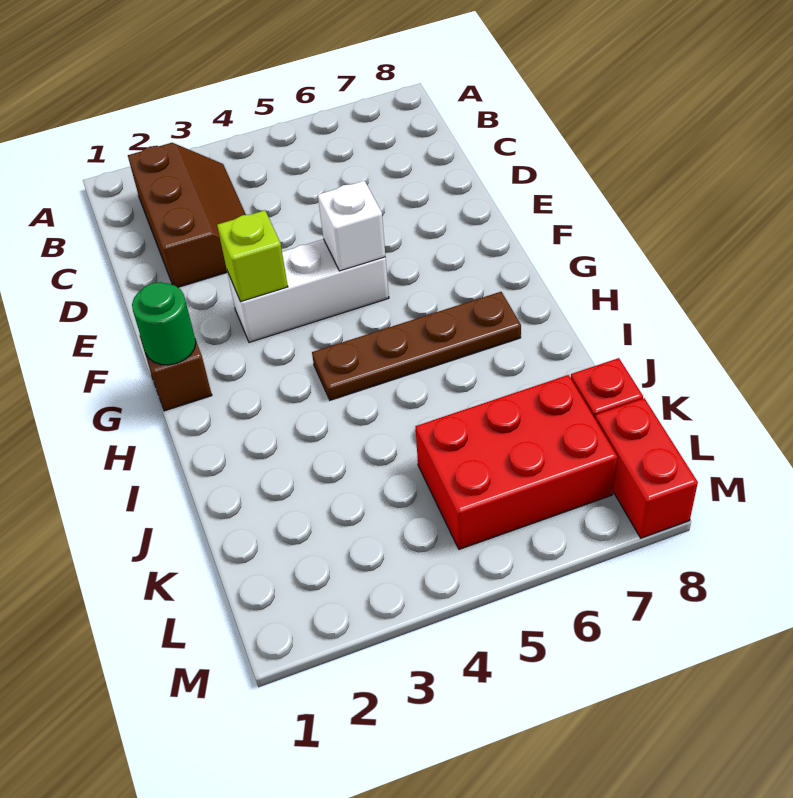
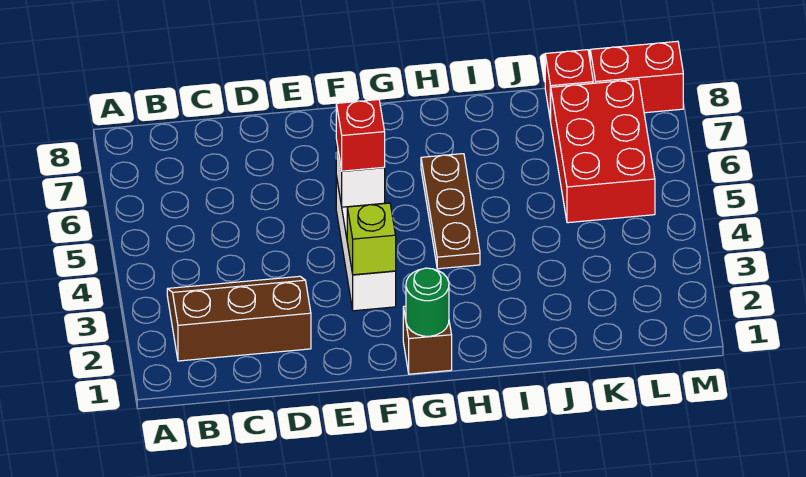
none -> red 1x1 brick [336,100,385,171]
brown 1x4 plate [312,292,521,400] -> brown 1x3 plate [421,154,480,269]

